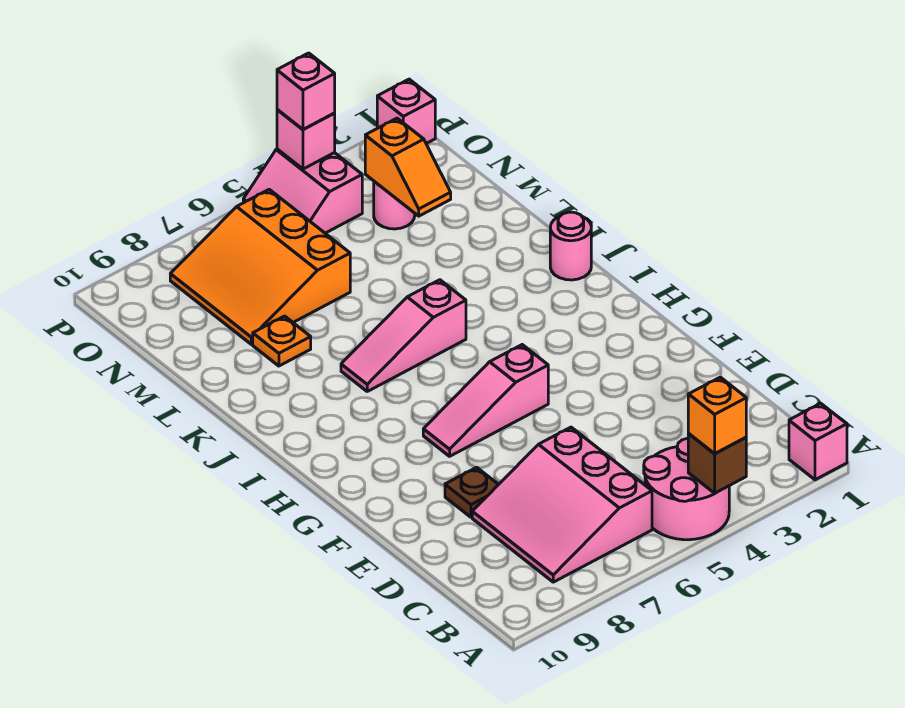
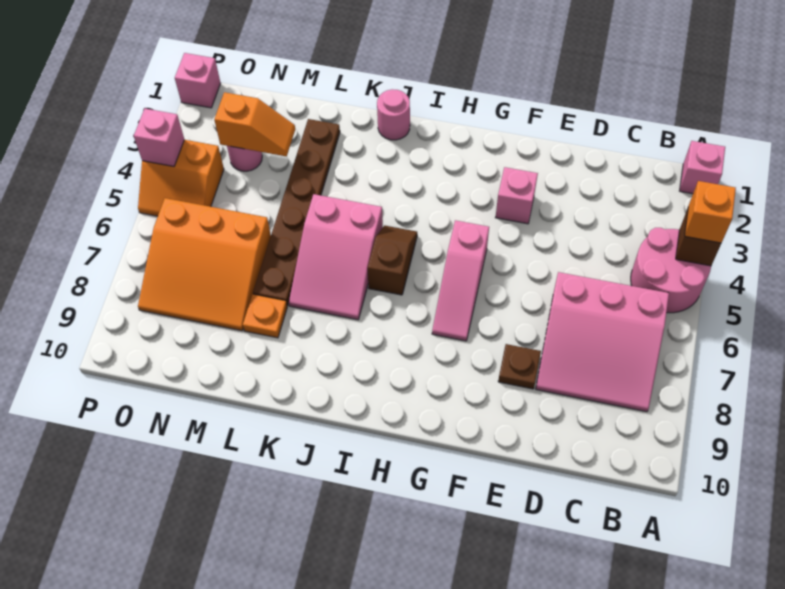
none -> brown 1x2 slope [367,225,417,295]
pink 1x3 slope [341,280,466,391] -> pink 2x3 slope [289,194,383,320]
none -> brown 1x6 plate [253,119,340,306]
pink 2x2 slope [243,149,362,233] -> orange 2x2 slope [138,140,224,216]
pink 1x1 brick [277,53,335,129] -> pink 1x1 brick moved to [495,167,538,224]

